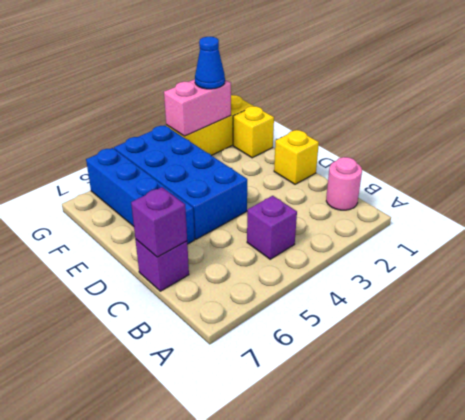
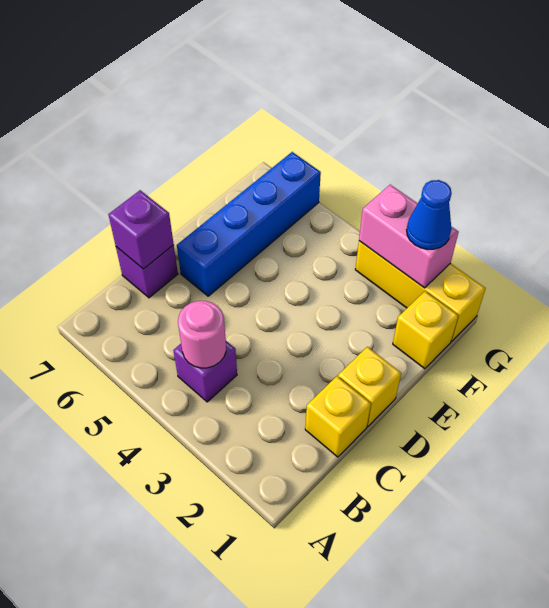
pink 1x1 round brick [326,157,362,210] -> pink 1x1 round brick moved to [178,301,226,368]
none -> yellow 1x1 brick [305,376,371,457]
blue 2x4 brick [114,125,247,239] -> none

